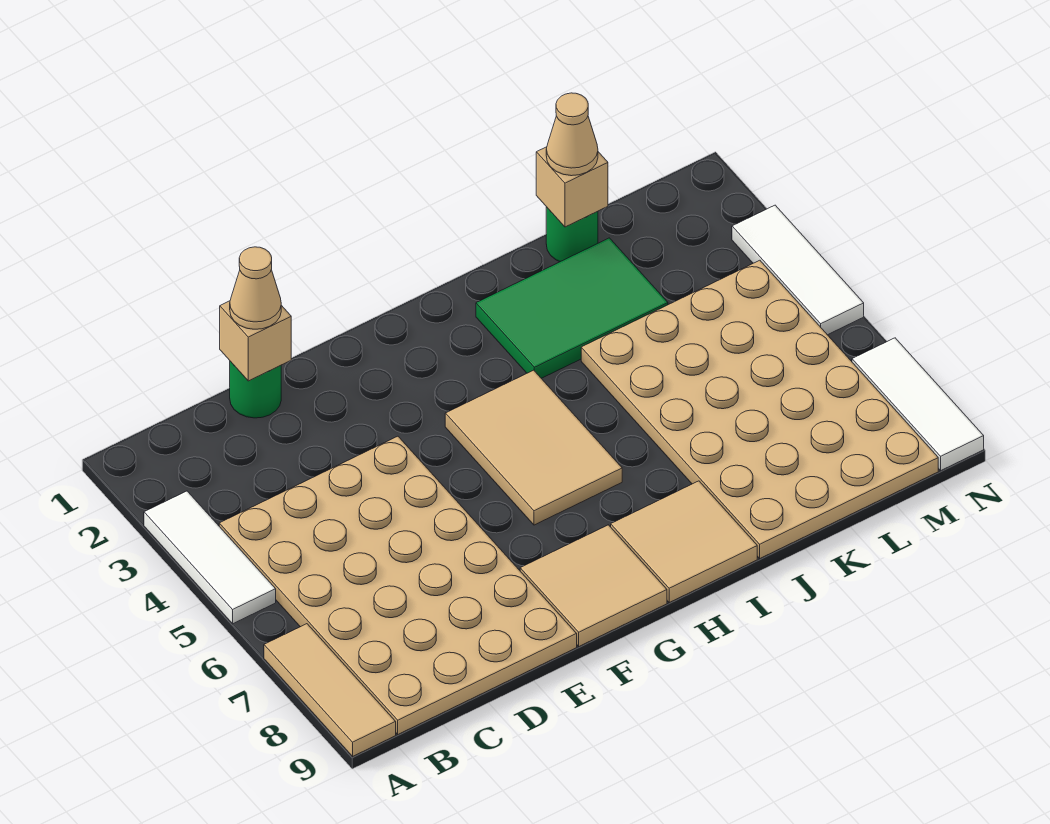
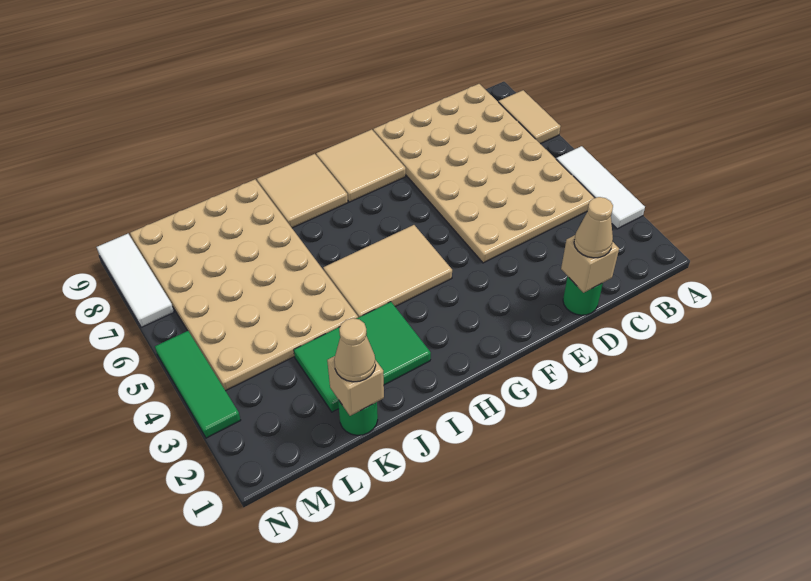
tan 1x3 tile [264,624,396,756] -> tan 1x2 tile [499,90,561,144]
tan 2x3 tile [445,370,622,525] -> tan 2x3 tile turned to [323,225,452,318]
white 1x3 tile [732,205,864,335] -> green 1x3 tile [155,331,241,438]

